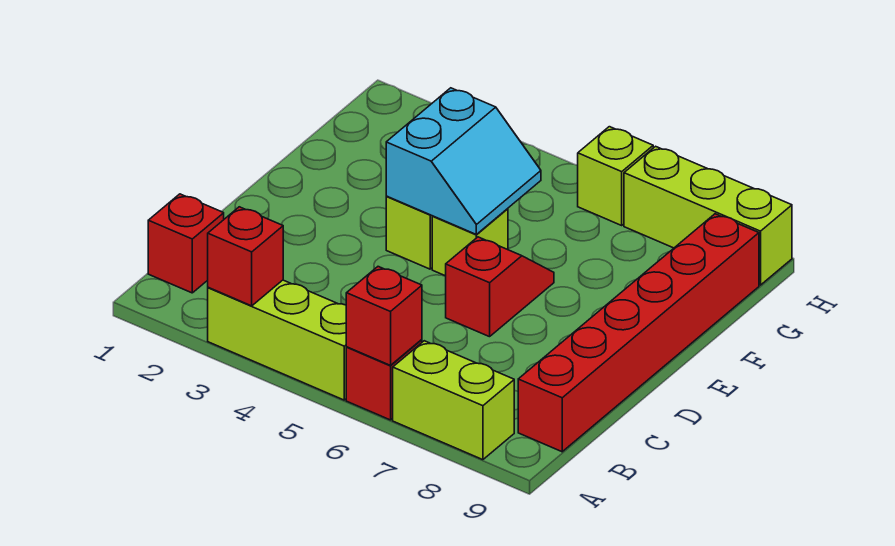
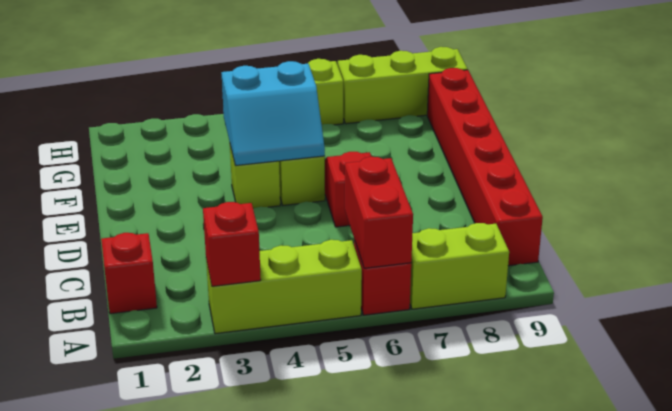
red 1x1 brick [346,267,422,365] -> red 1x2 brick [345,157,413,268]
cyan 2x2 slope [386,88,541,234] -> cyan 2x2 slope turned to [221,61,325,166]

